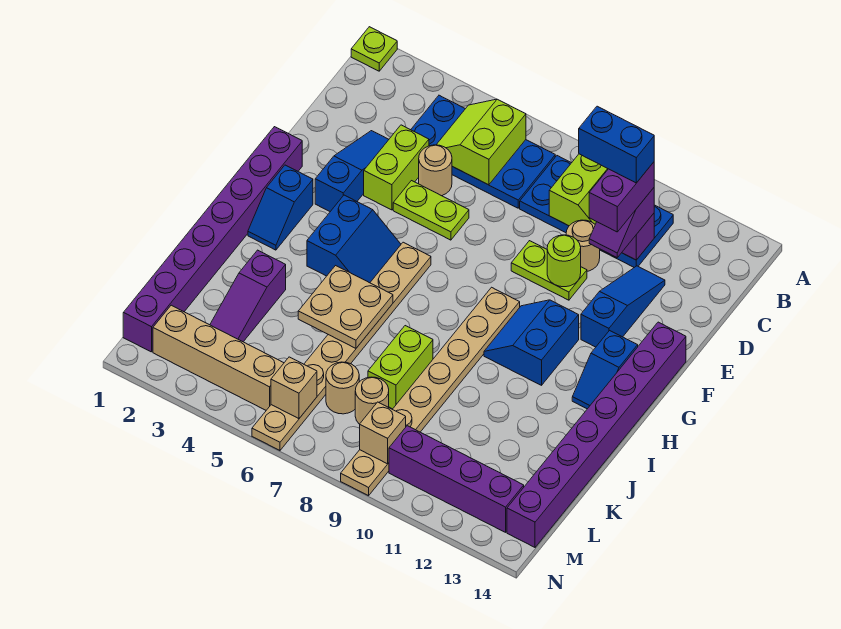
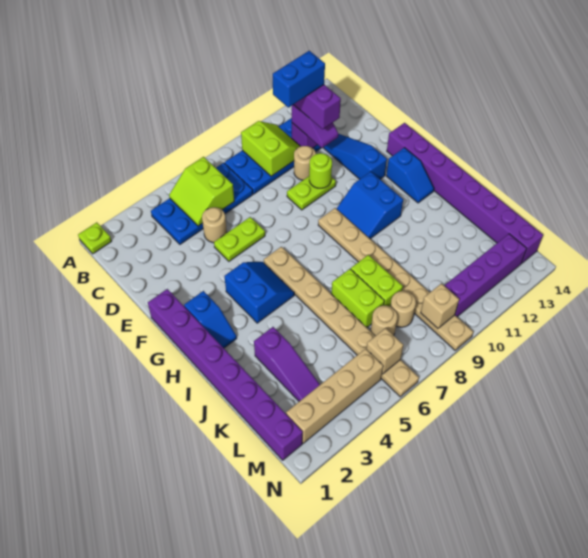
blue 1x3 slope [315,131,389,212] -> none
lime 1x2 brick [364,125,429,210] -> lime 1x2 brick moved to [331,269,384,327]
tan 2x2 plate [298,266,393,348] -> none

